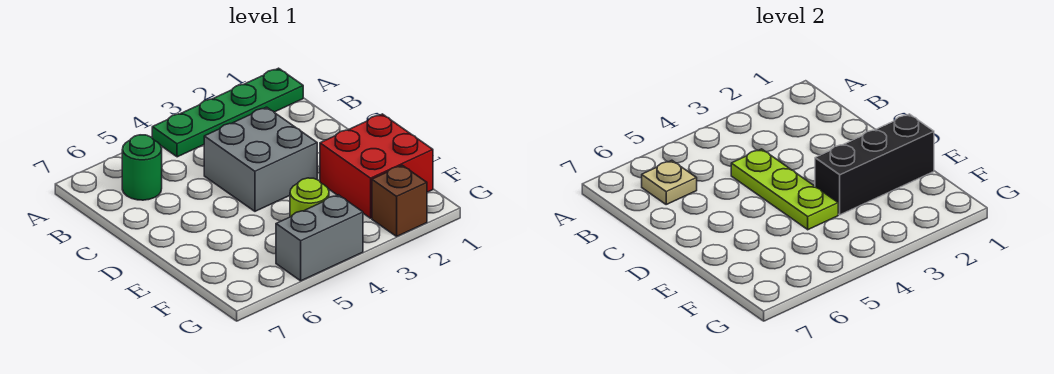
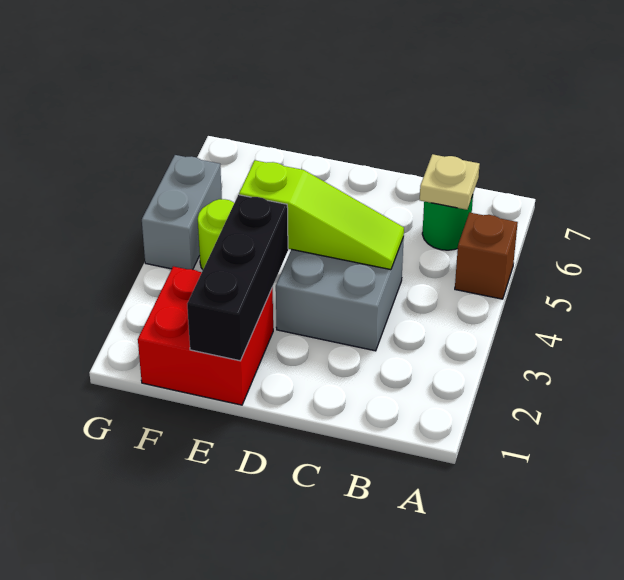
green 1x4 plate [152,68,303,157] -> none
lime 1x3 plate [731,149,838,230] -> lime 1x3 slope [239,160,404,270]
brown 1x1 brick [372,165,427,236] -> brown 1x1 brick moved to [455,213,518,299]

